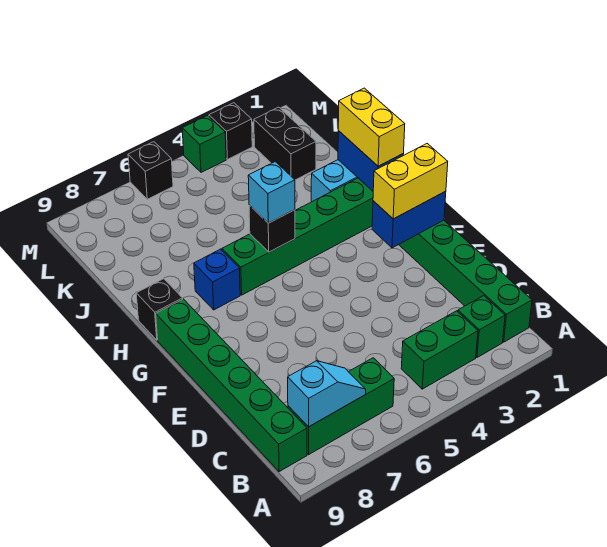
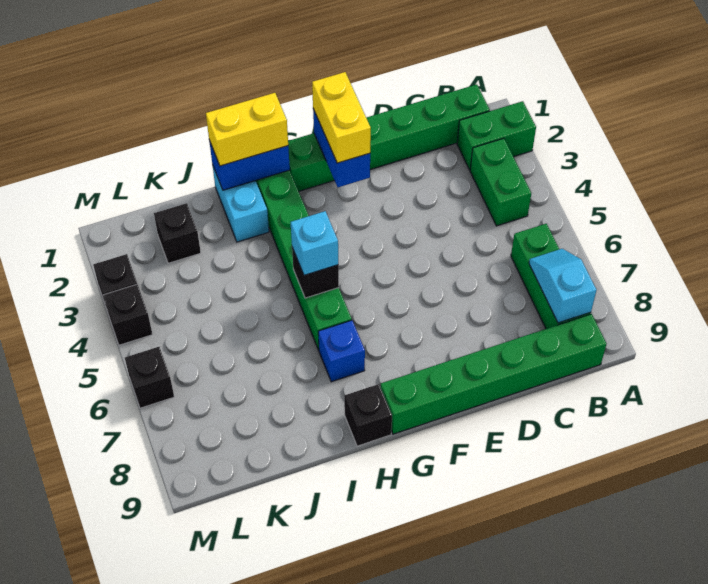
green 1x1 brick [458,296,505,357] -> green 1x2 brick [457,101,536,170]
black 1x2 brick [254,107,316,180] -> black 1x1 brick [154,203,201,263]
green 1x1 brick [182,116,226,172] -> black 1x1 brick [103,284,153,345]

